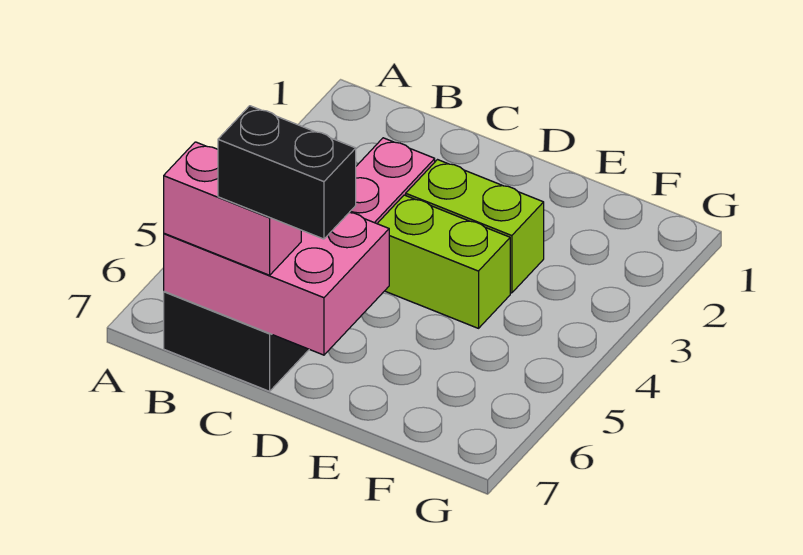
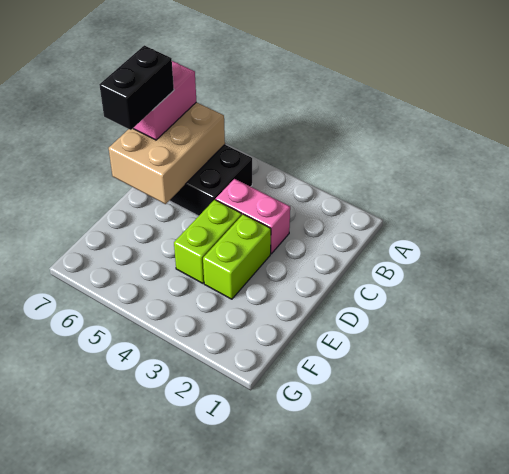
pink 2x3 brick [164,213,389,355] -> tan 2x3 brick [109,102,225,204]

